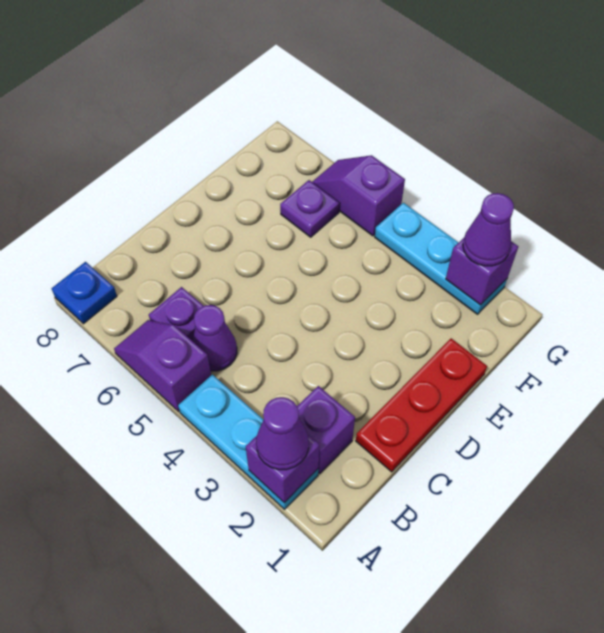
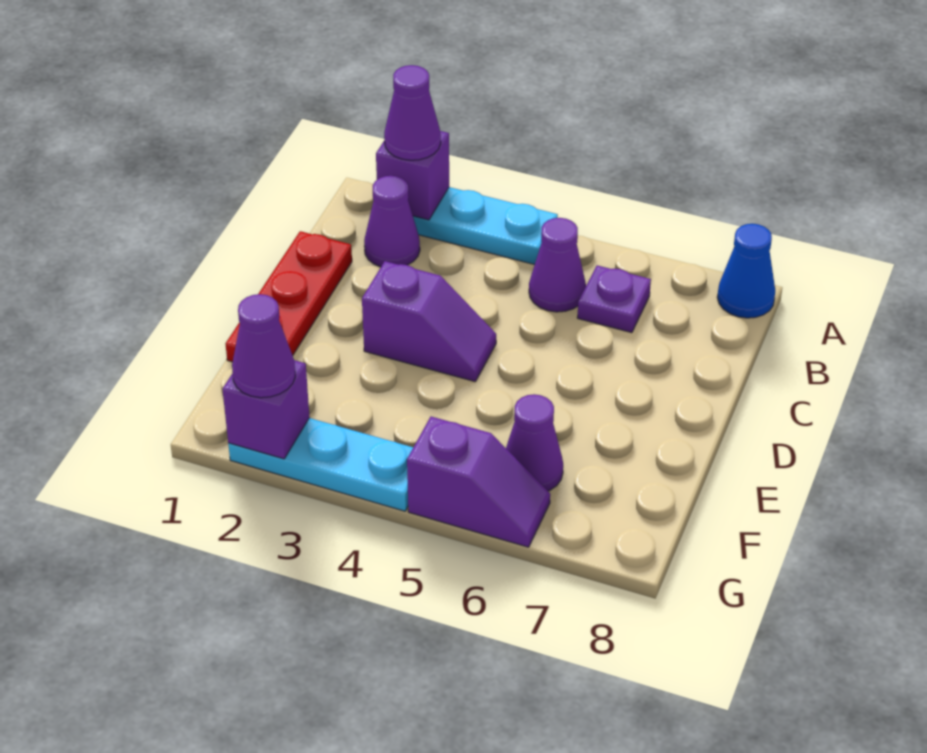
purple 1x2 slope [114,320,211,411] -> purple 1x2 slope moved to [362,261,496,382]
blue 1x1 plate [51,262,117,324] -> blue 1x1 cone [717,224,775,318]
purple 1x1 brick [297,386,355,474] -> purple 1x1 cone [364,176,420,267]
purple 1x1 plate [280,180,340,237] -> purple 1x1 cone [506,394,563,491]

